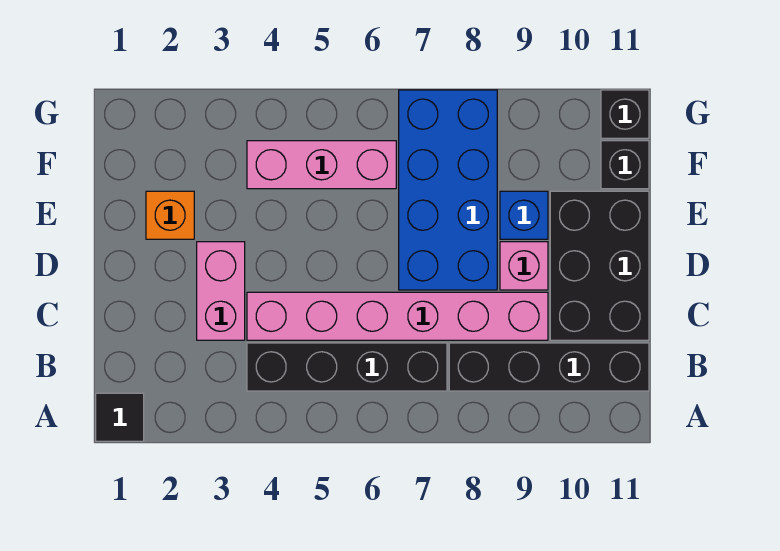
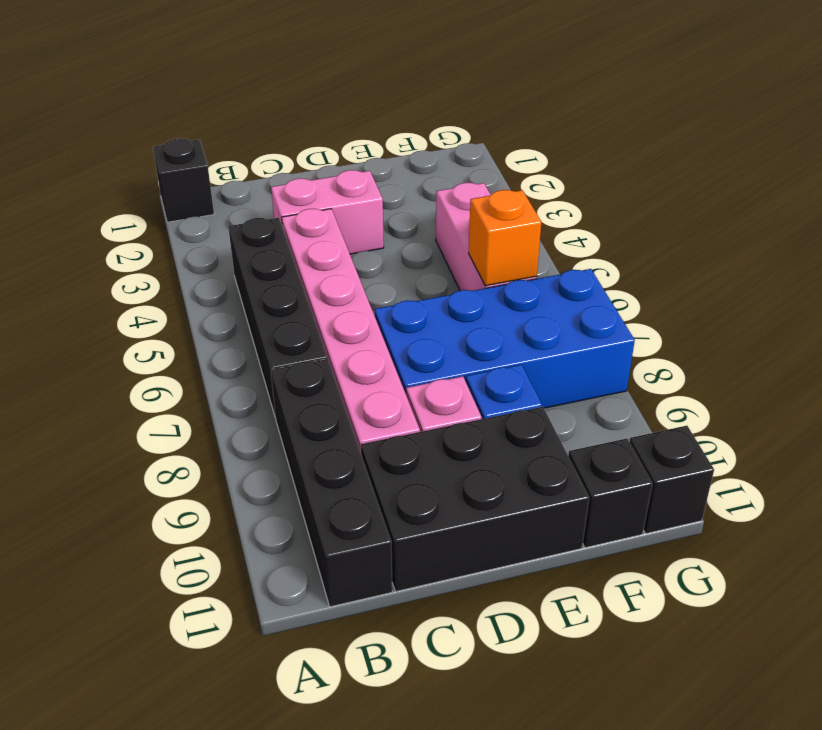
black 1x1 tile [96,393,144,441] -> black 1x1 brick [153,138,214,222]
orange 1x1 brick [146,191,194,239] -> orange 1x1 brick moved to [469,190,541,286]

